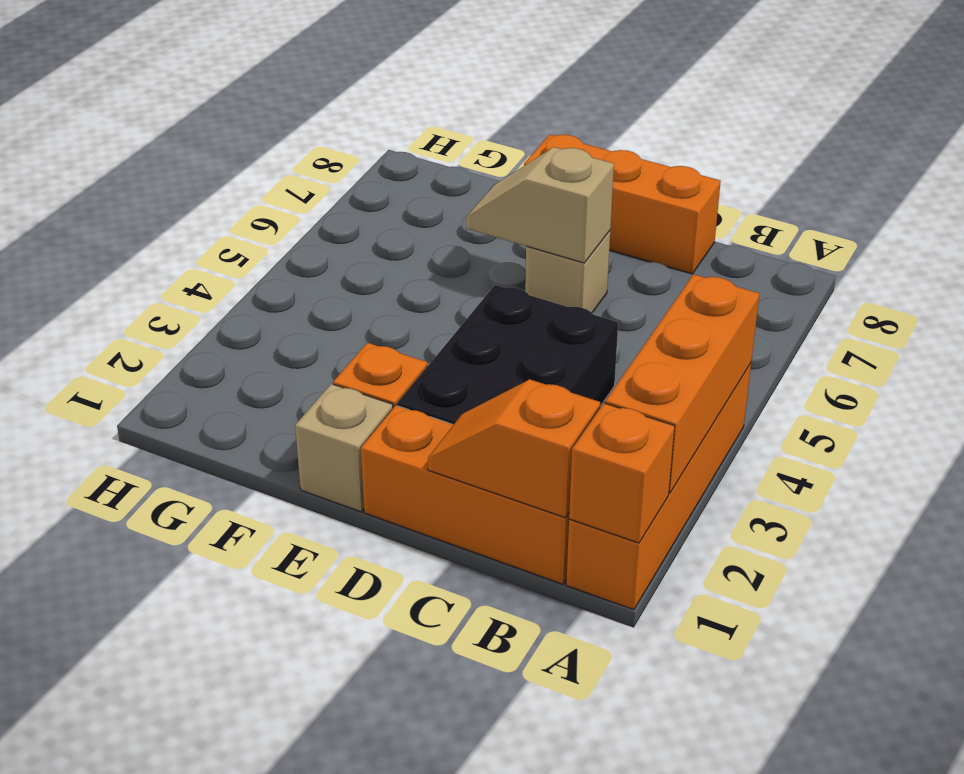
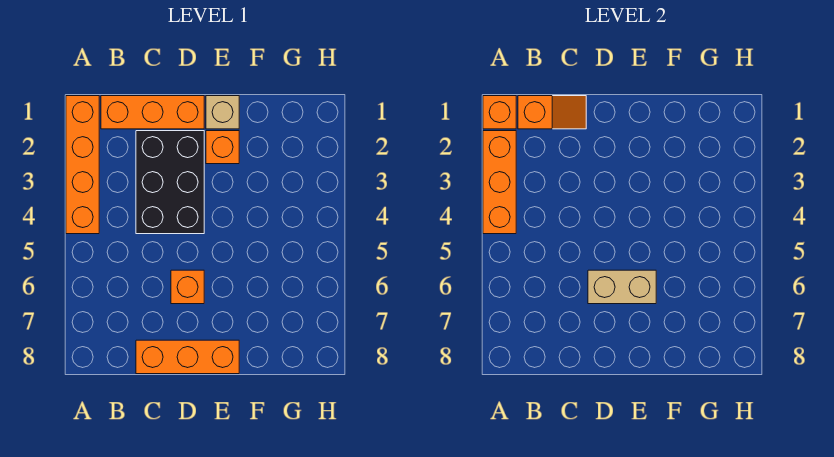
tan 1x1 brick [525,231,610,313] -> orange 1x1 brick [171,270,204,304]
tan 1x2 slope [466,147,614,263] -> tan 1x2 brick [588,270,656,304]

